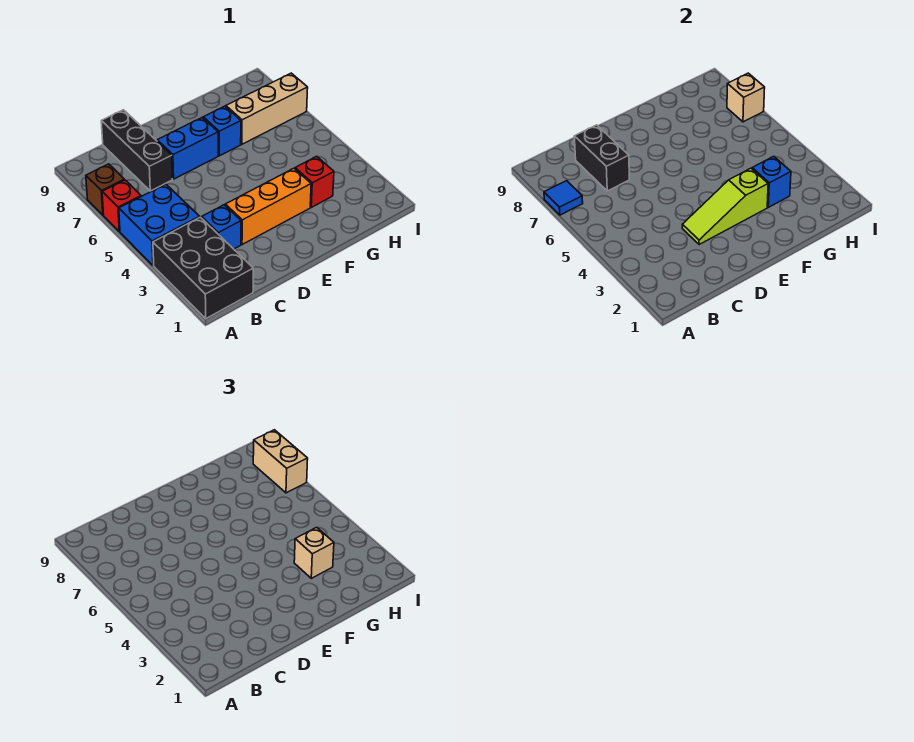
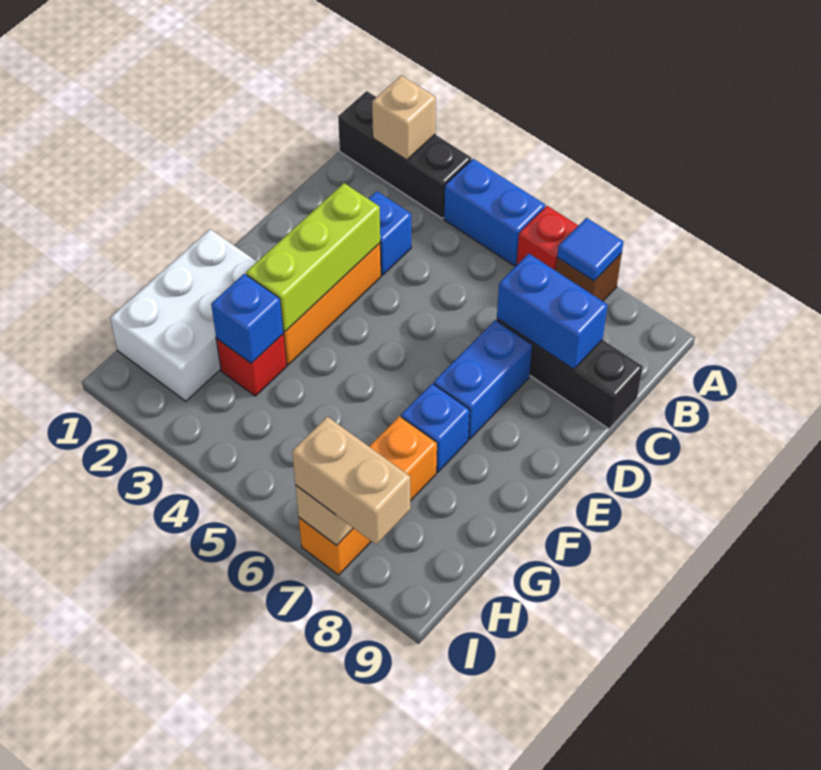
black 2x3 brick [153,217,253,319] -> black 1x3 brick [338,91,471,218]
blue 2x2 brick [119,184,200,266] -> blue 1x2 brick [444,159,545,266]
black 1x2 brick [574,125,630,191] -> blue 1x2 brick [497,254,608,369]
lime 1x3 slope [682,168,768,245] -> lime 1x3 brick [246,183,380,332]
none -> white 2x3 brick [110,229,257,401]
tan 1x1 brick [294,527,334,578] -> tan 1x1 brick moved to [372,75,436,160]
tan 1x3 brick [226,73,308,144] -> orange 1x3 brick [299,416,437,575]

